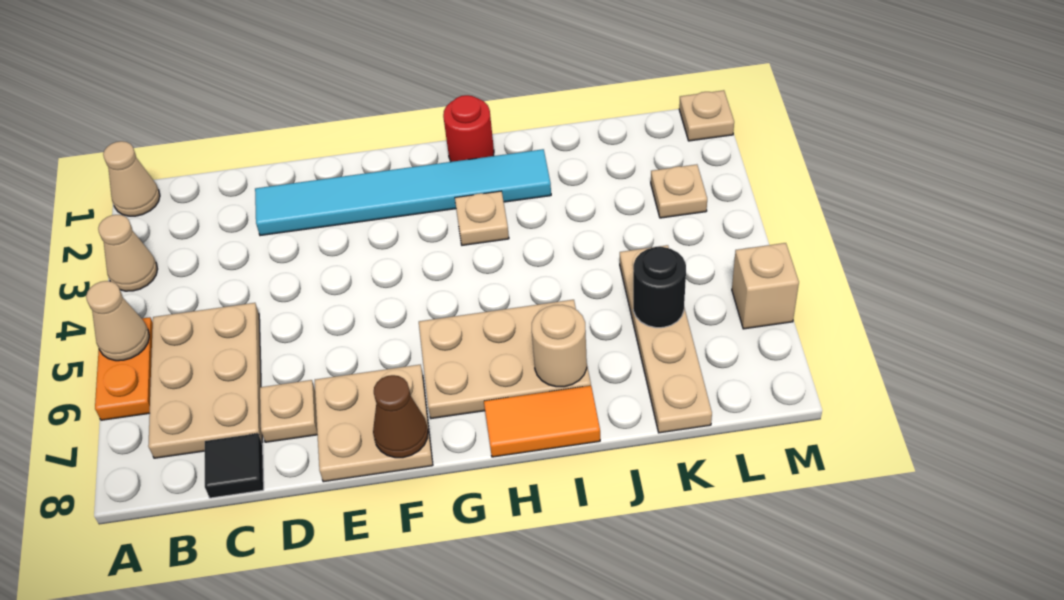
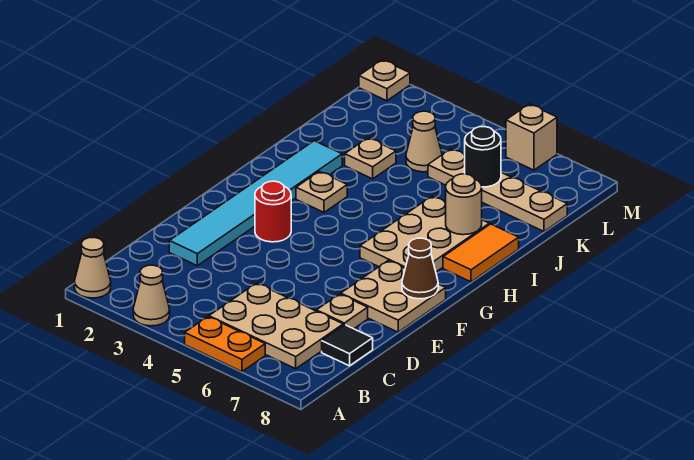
tan 1x1 cone [86,281,149,361] -> tan 1x1 cone moved to [406,111,442,172]
red 1x1 round brick [443,95,494,162] -> red 1x1 round brick moved to [255,181,291,242]
tan 1x1 plate [651,164,707,218] -> tan 1x1 plate moved to [345,138,396,179]

